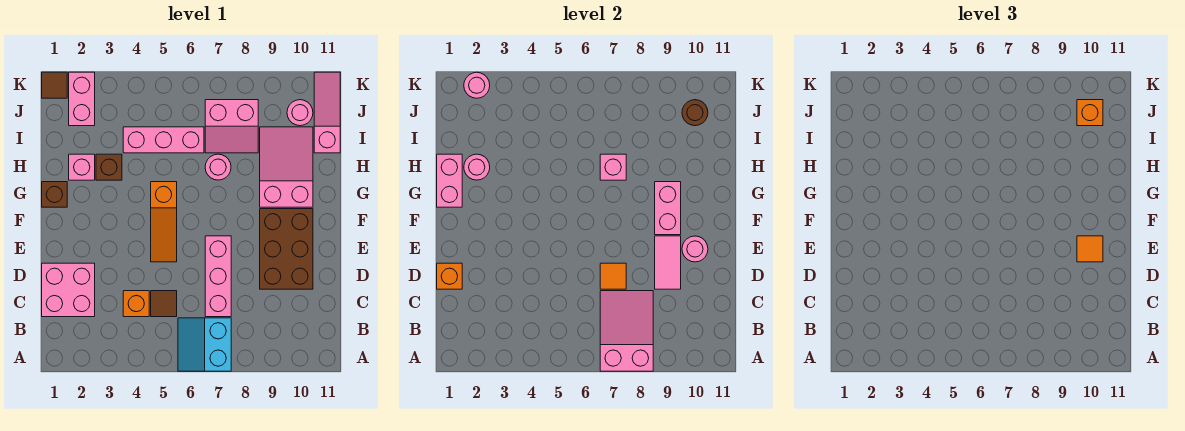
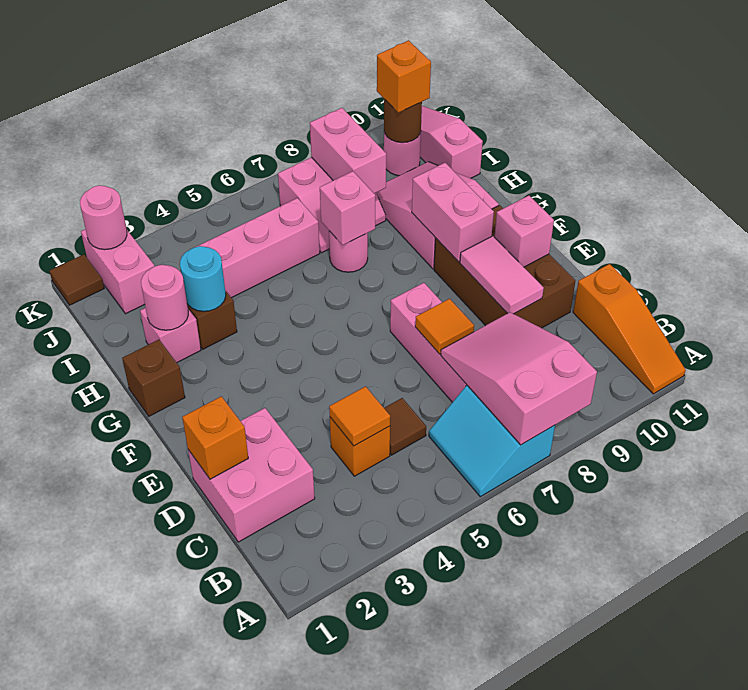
orange 1x3 slope [151,182,177,262] -> orange 1x3 slope moved to [573,264,686,394]
pink 1x1 round brick [682,236,708,262] -> pink 1x1 brick [494,196,554,267]
orange 1x1 tile [1077,236,1103,262] -> orange 1x1 tile moved to [329,386,390,446]
pink 1x2 brick [437,154,462,207] -> pink 1x2 brick moved to [310,108,386,193]
none -> cyan 1x1 round brick [180,246,226,311]

